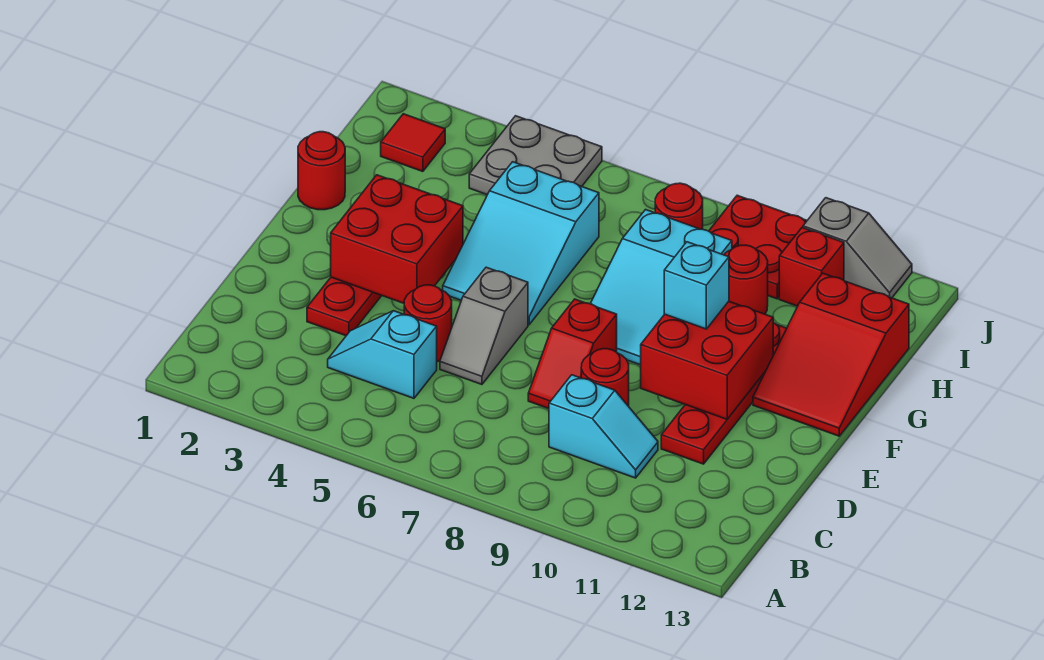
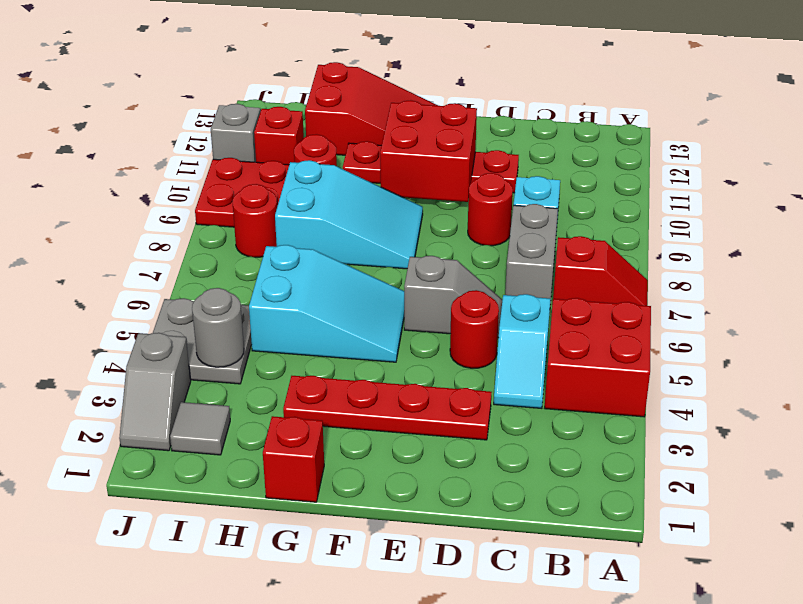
none -> grey 1x2 brick [505,204,558,304]
red 1x2 slope [528,299,617,409] -> red 1x2 slope moved to [553,236,648,306]
red 2x2 brick [331,175,463,303] -> red 2x2 brick moved to [545,298,651,417]
cyan 1x1 brick [664,242,729,329] -> none
red 1x1 round brick [298,132,345,210] -> red 1x1 brick [263,416,324,502]
red 1x1 tile [381,114,445,172] -> grey 1x1 tile [170,402,230,455]
none -> grey 1x1 round brick [192,288,244,367]
none -> grey 1x2 slope [119,333,191,451]

